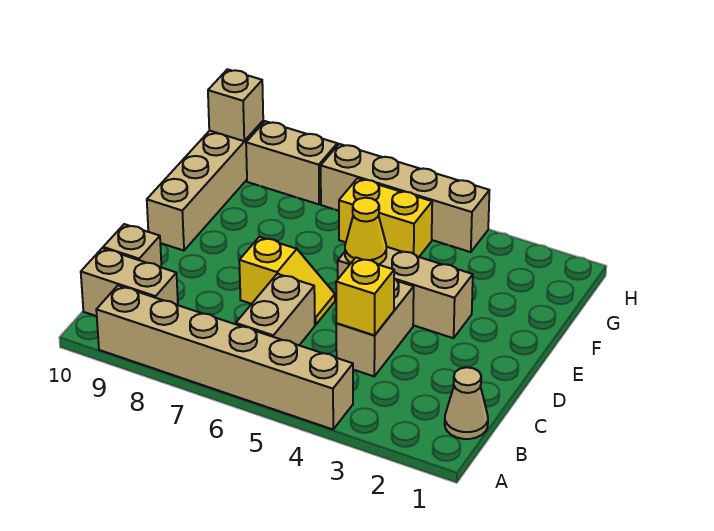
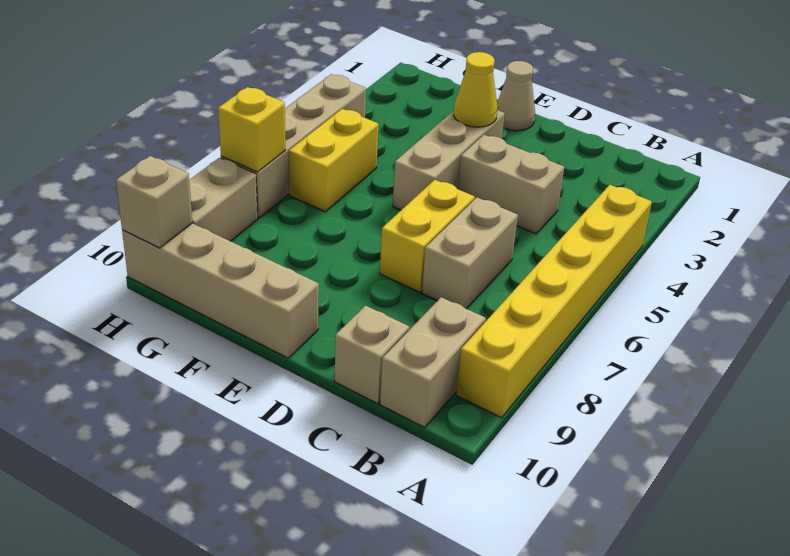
tan 1x6 brick [96,286,353,429] -> yellow 1x6 brick [456,185,652,418]
tan 1x1 cone [445,367,488,439] -> tan 1x1 cone moved to [497,61,535,131]
tan 1x2 brick [236,274,315,345] -> tan 1x2 brick turned to [422,197,518,309]
yellow 1x1 brick [336,258,394,335] -> yellow 1x1 brick moved to [218,87,285,172]
yellow 1x2 slope [239,237,335,325] -> yellow 1x2 brick [380,180,475,292]
yellow 1x1 cone [345,198,386,265] -> yellow 1x1 cone moved to [454,52,498,127]

